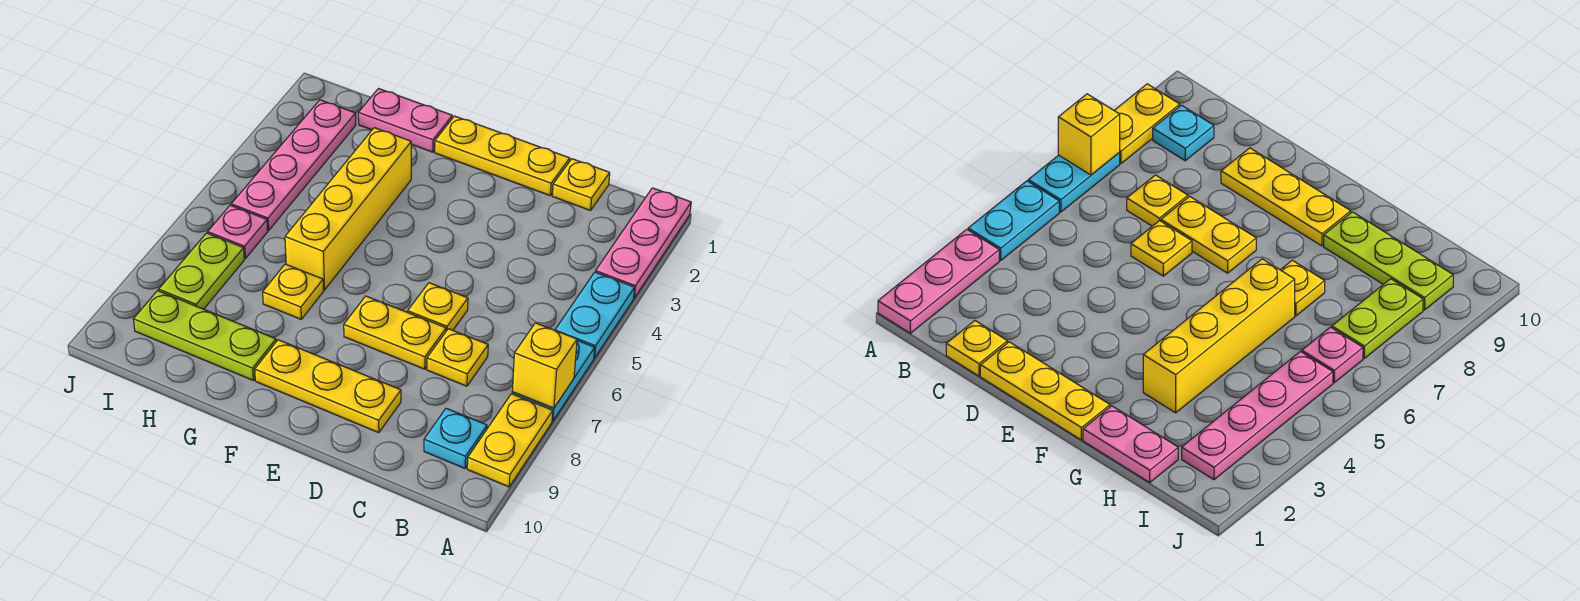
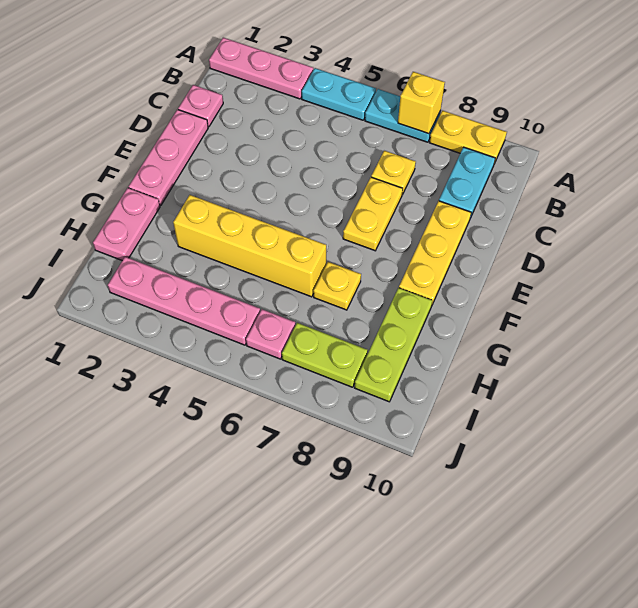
cyan 1x1 plate [424,408,487,468] -> cyan 1x2 plate [439,147,495,218]
yellow 1x1 plate [552,159,610,211] -> pink 1x1 plate [178,85,223,127]
yellow 1x3 plate [435,116,570,195] -> pink 1x3 plate [129,110,208,206]
yellow 1x1 plate [408,283,468,331] -> none

